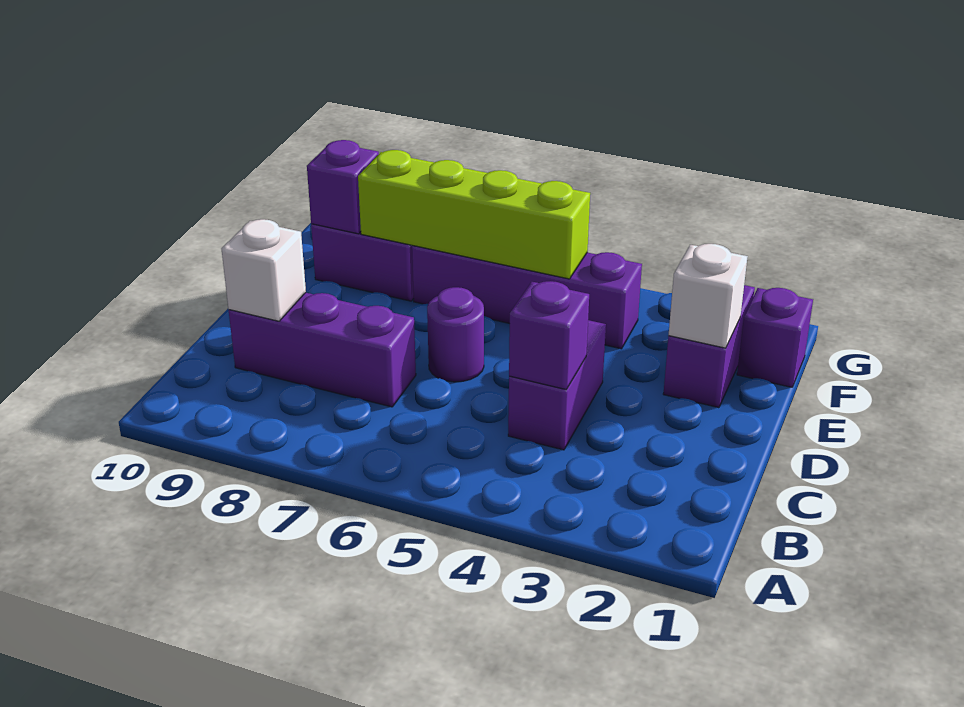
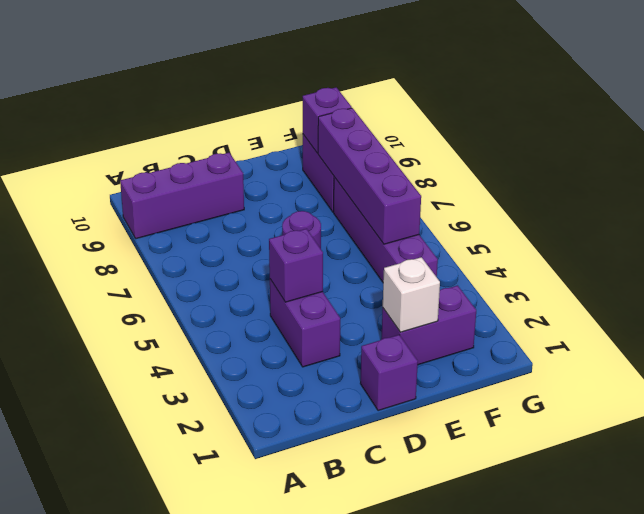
purple 1x2 brick [508,320,606,450] -> purple 1x2 brick turned to [270,279,340,367]
purple 1x3 brick [229,293,416,407] -> purple 1x3 brick turned to [120,153,244,239]
white 1x1 brick [221,219,306,321] -> none
purple 1x1 brick [737,288,813,387] -> purple 1x1 brick moved to [360,335,418,411]
lime 1x4 brick [358,150,590,279] -> purple 1x4 brick [318,108,421,244]

